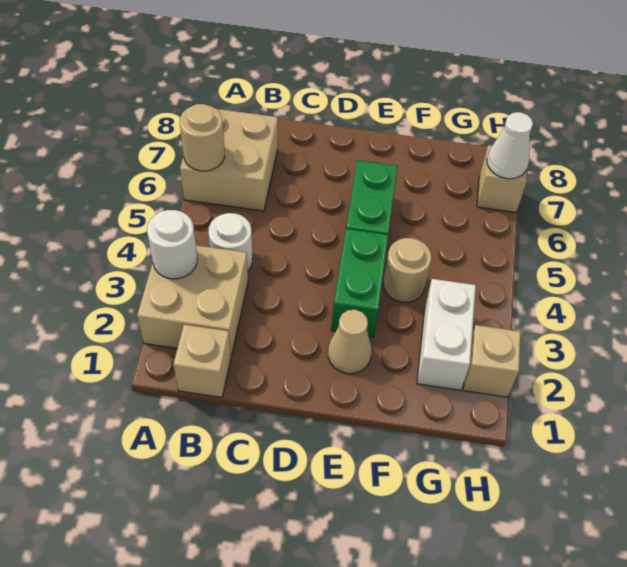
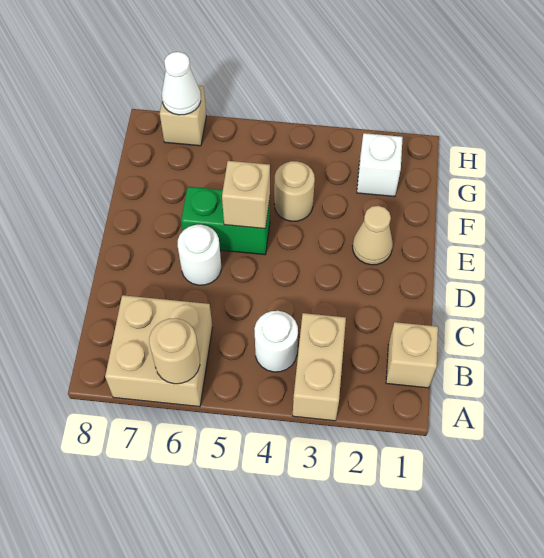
tan 2x2 brick [137,245,248,356] -> tan 1x2 brick [293,313,346,421]
white 1x1 round brick [147,210,197,279] -> white 1x1 round brick moved to [178,225,221,285]
green 1x2 brick [331,229,388,337] -> none
white 1x2 brick [417,279,476,390] -> white 1x1 brick [357,133,403,197]
tan 1x1 brick [463,325,521,397] -> tan 1x1 brick moved to [222,161,270,229]

